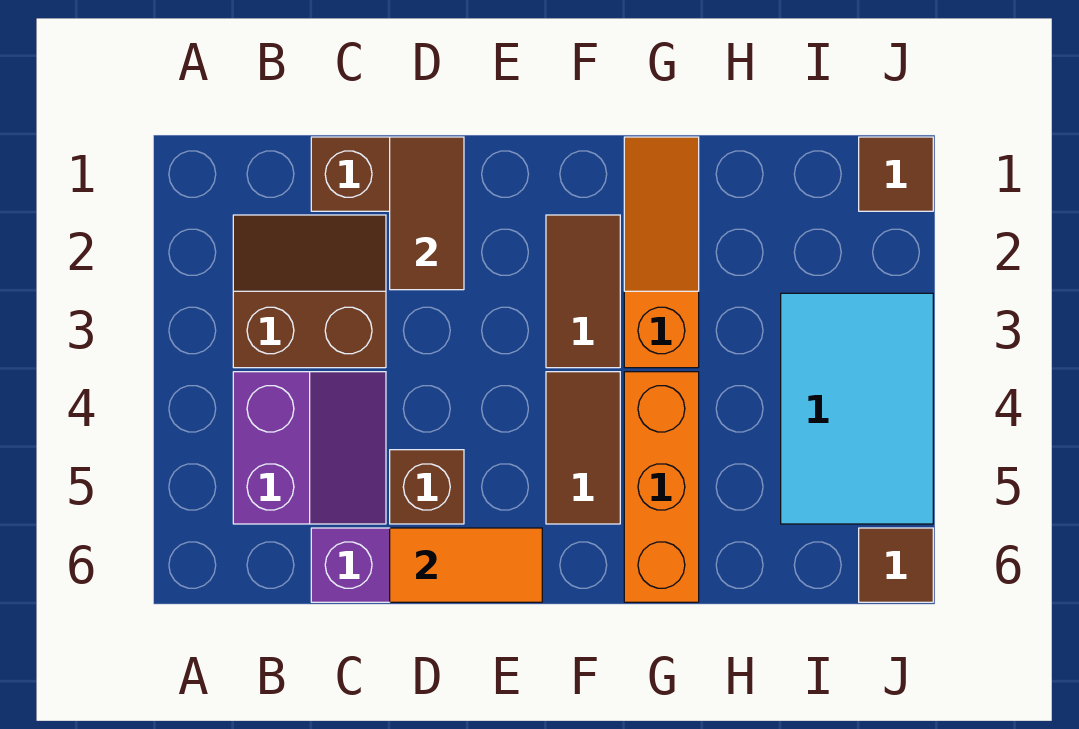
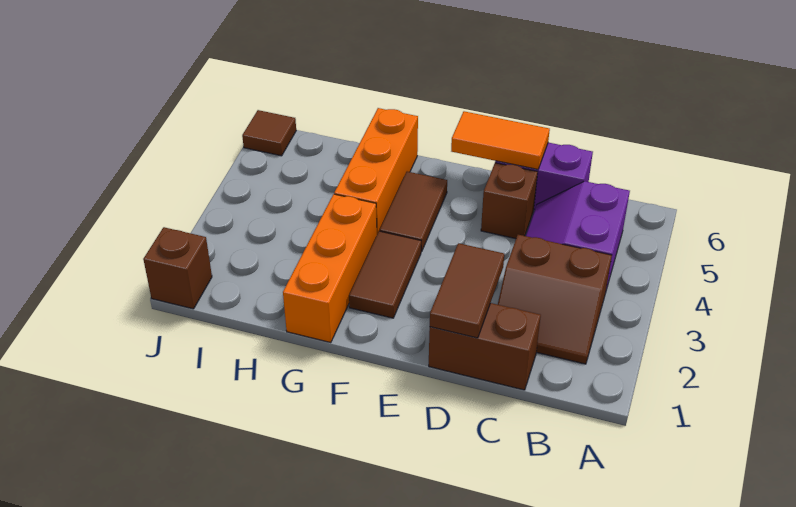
orange 1x3 slope [624,137,699,368] -> orange 1x3 brick [283,194,377,343]
cyan 2x3 tile [781,293,933,524] -> none
brown 1x1 tile [859,137,933,211] -> brown 1x1 brick [143,227,212,309]

